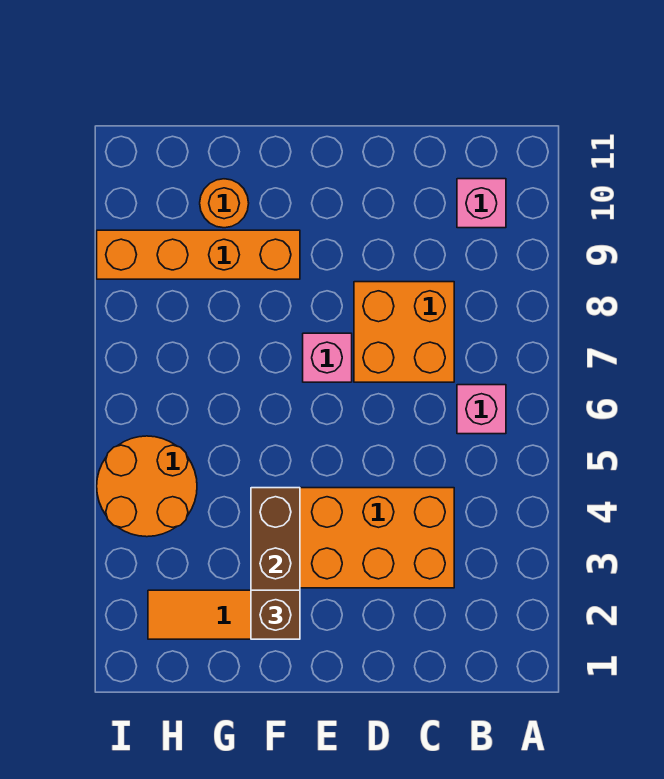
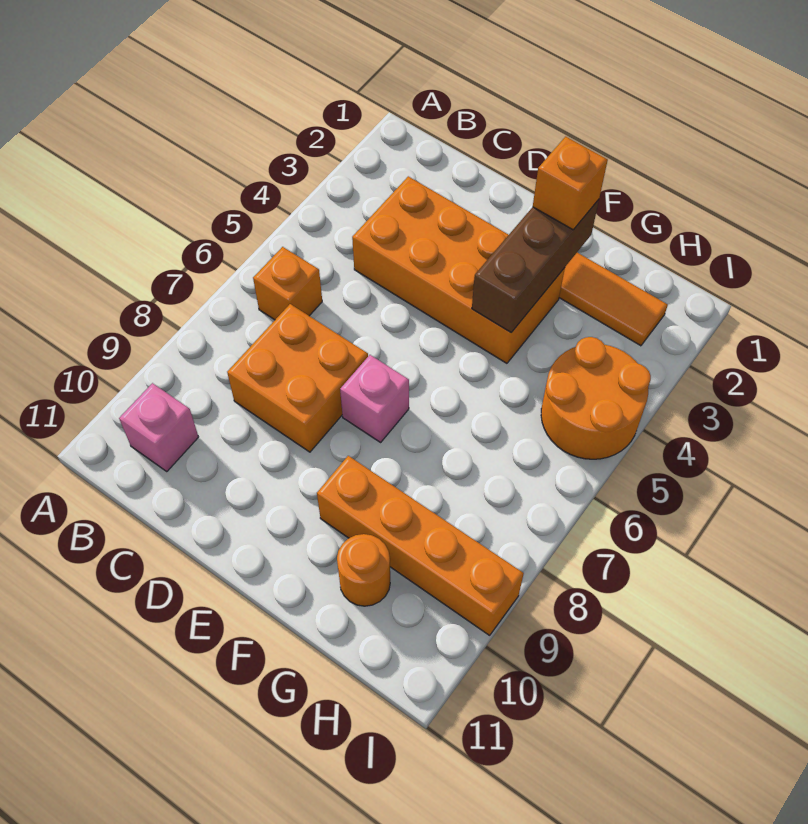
pink 1x1 brick [457,385,506,434] -> orange 1x1 brick [253,247,322,320]
brown 1x1 brick [251,590,300,639] -> orange 1x1 brick [533,137,608,230]

